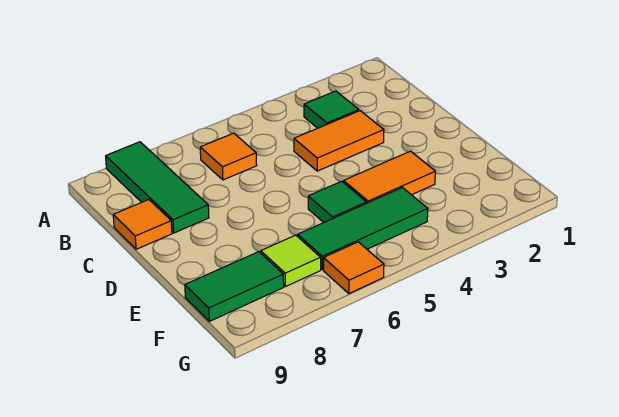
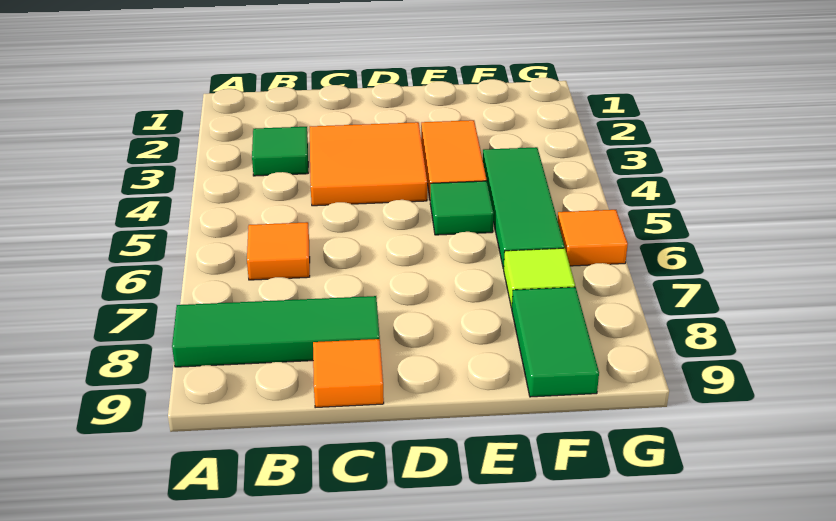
orange 1x2 tile [294,111,384,171] -> orange 2x2 tile [310,122,427,206]

